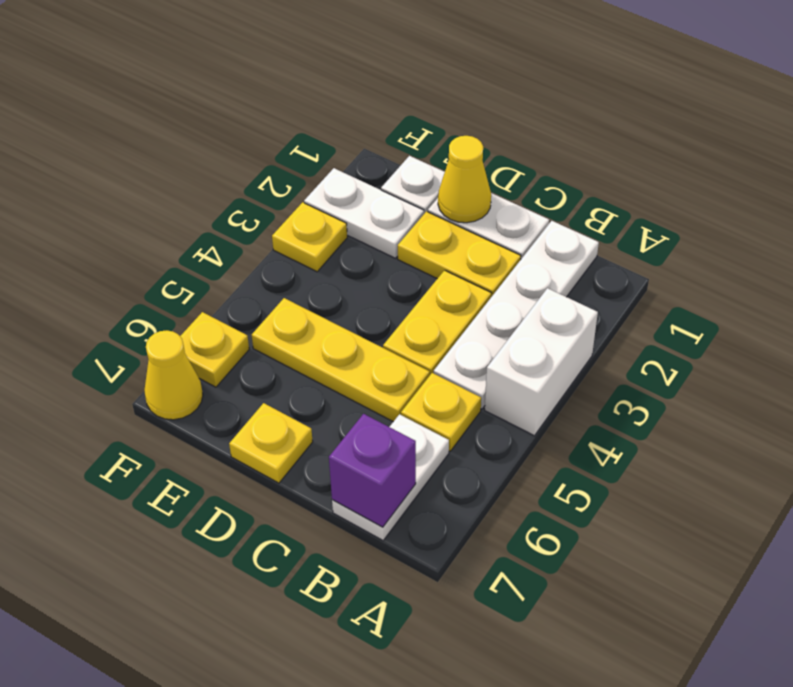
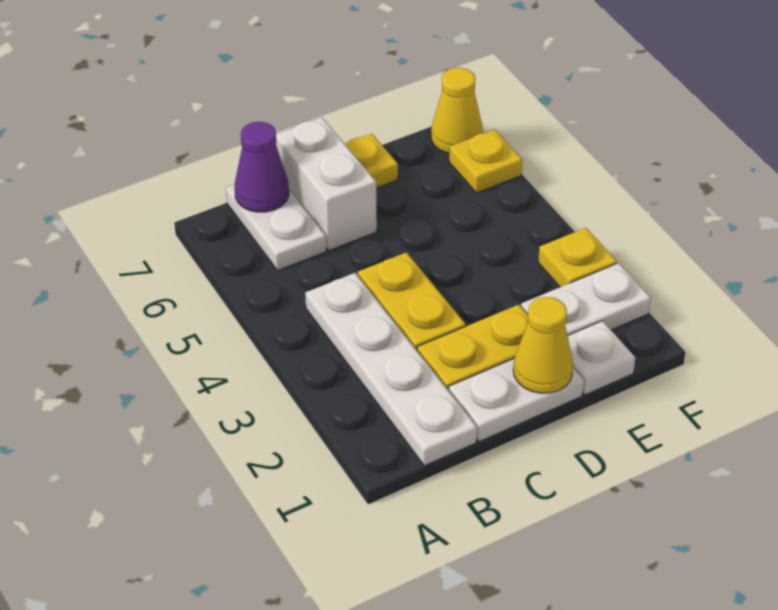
white 1x2 brick [485,288,598,436] -> white 1x2 brick moved to [276,118,377,250]
yellow 1x1 plate [401,373,481,451] -> none
purple 1x1 brick [329,414,416,527] -> purple 1x1 cone [235,122,289,212]
yellow 1x3 plate [252,298,430,422] -> none

